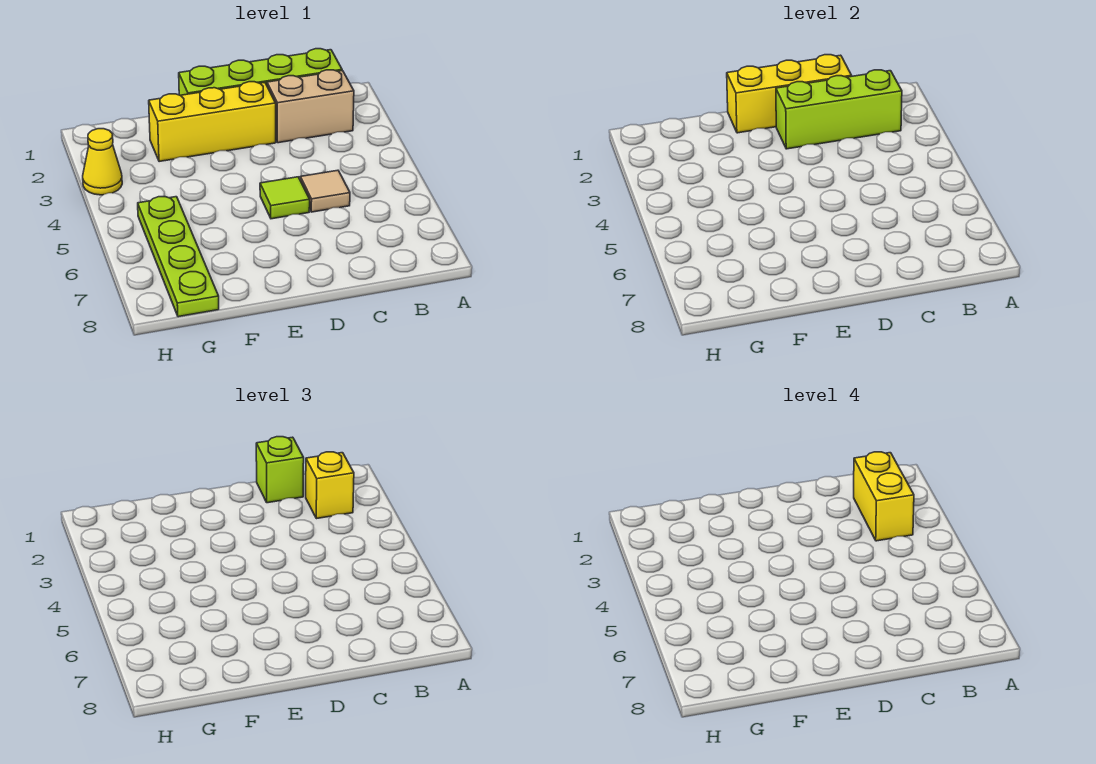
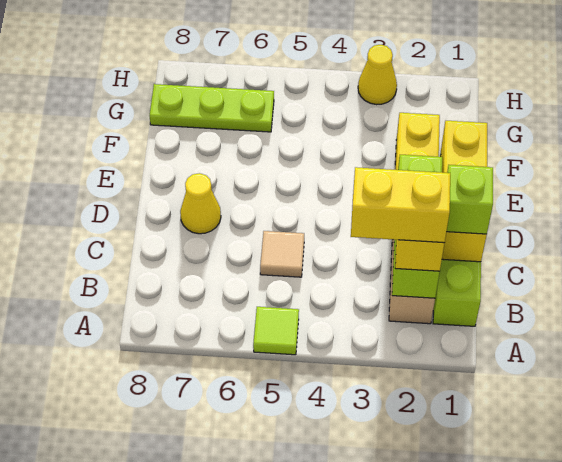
lime 1x1 tile [260,177,310,219] -> lime 1x1 tile moved to [253,307,299,355]
none -> yellow 1x1 cone [180,173,221,234]
lime 1x4 plate [138,197,219,317] -> lime 1x3 plate [149,84,274,132]

